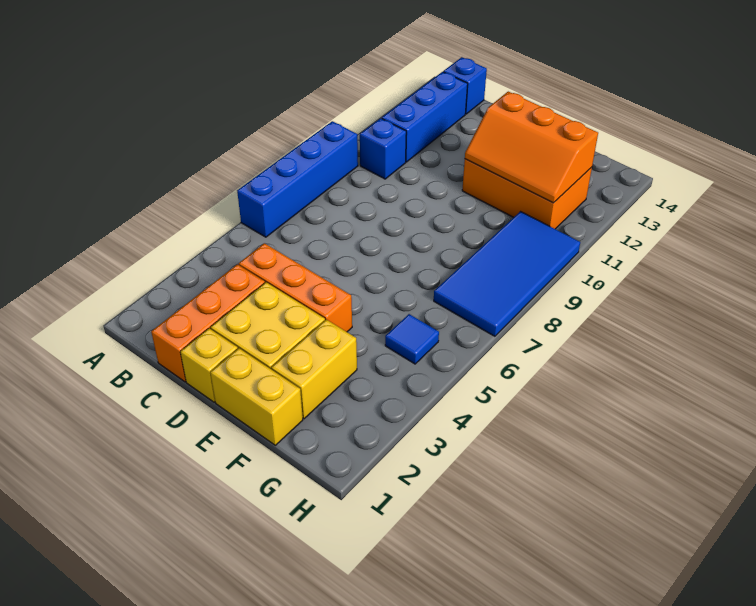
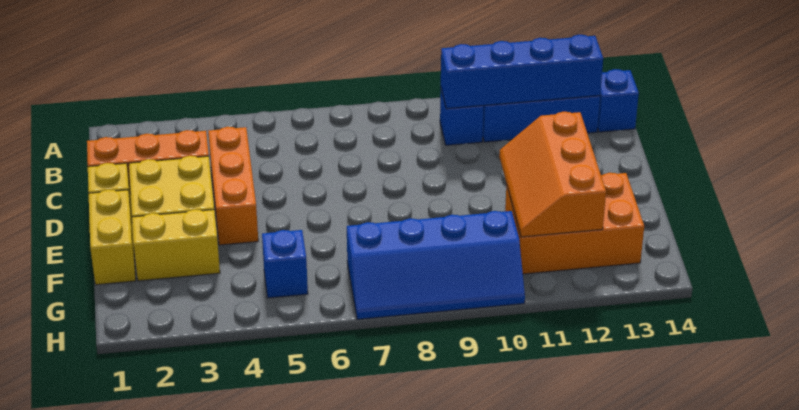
blue 1x4 brick [237,121,358,237] -> blue 1x4 brick moved to [441,35,603,109]
orange 2x3 brick [462,159,592,229] -> orange 2x3 brick turned to [505,173,644,274]
blue 1x1 tile [385,314,439,364] -> blue 1x1 brick [262,230,308,298]
blue 2x4 tile [434,212,580,336] -> blue 2x4 slope [347,211,525,319]

